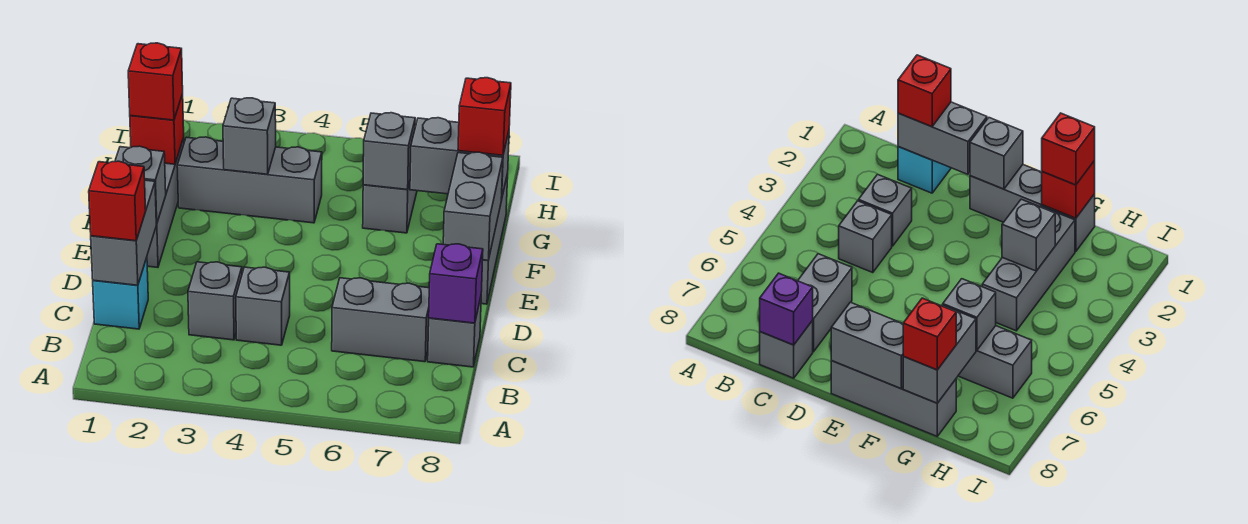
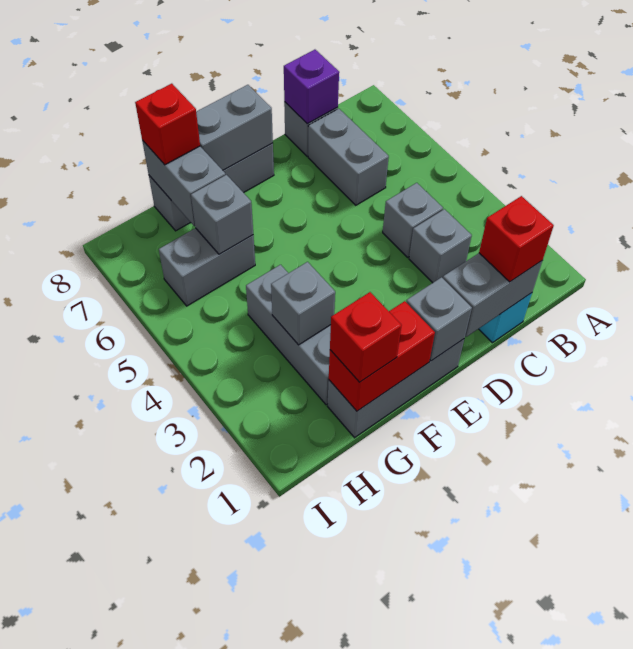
red 1x1 brick [130,94,184,164] -> red 1x2 brick [329,301,435,411]

